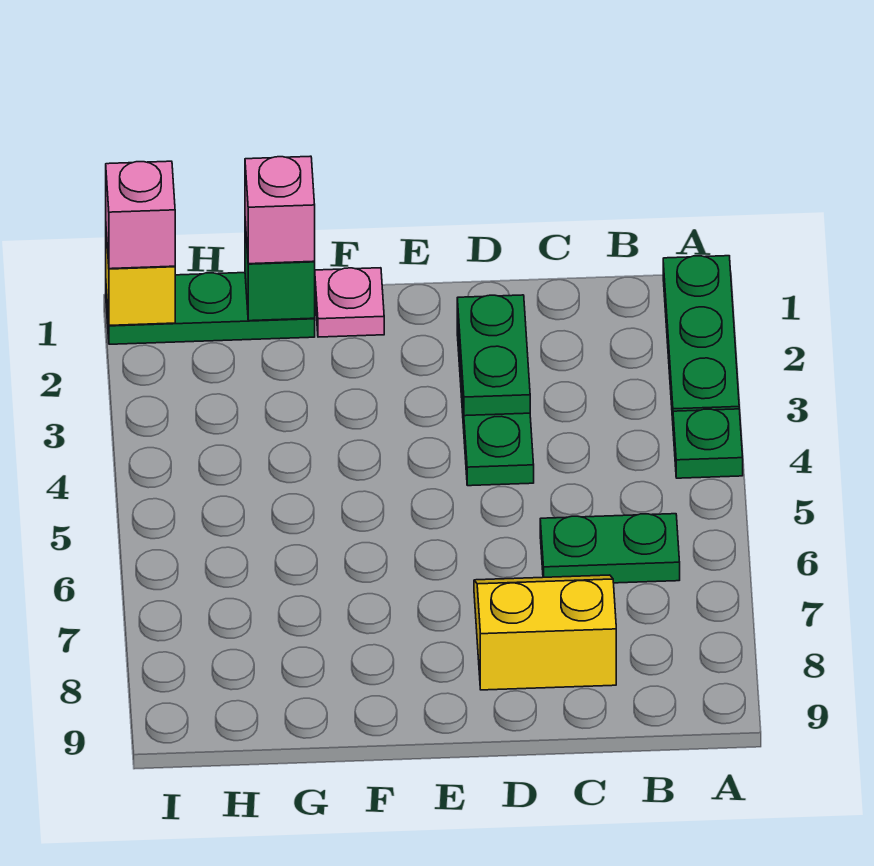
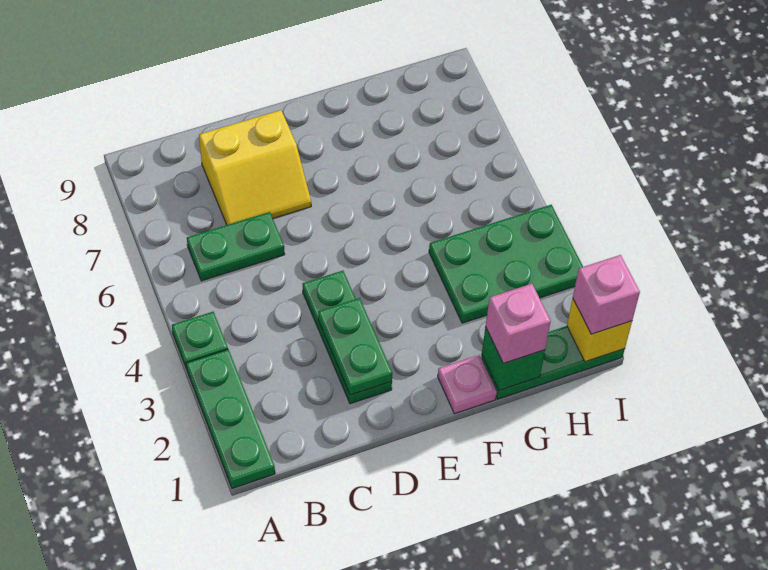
none -> green 2x3 plate [429,205,583,323]

